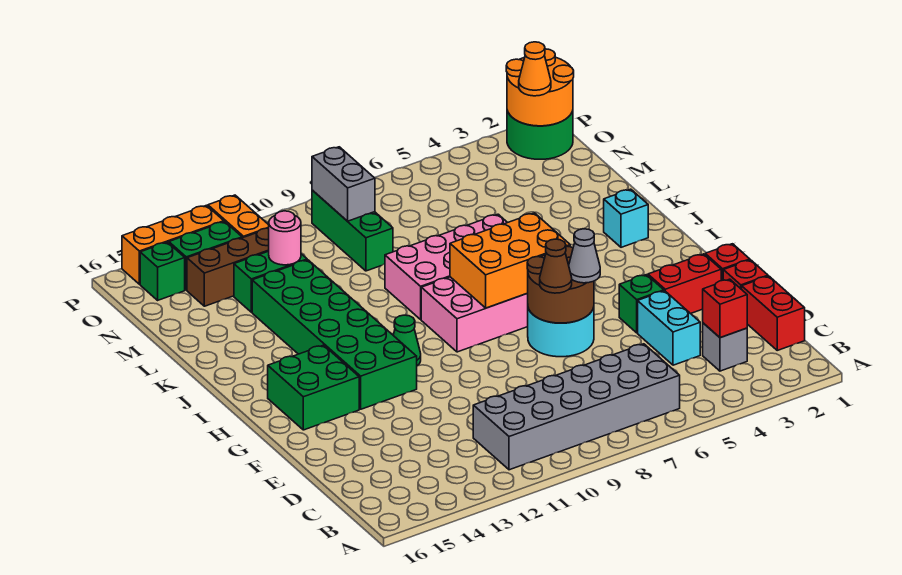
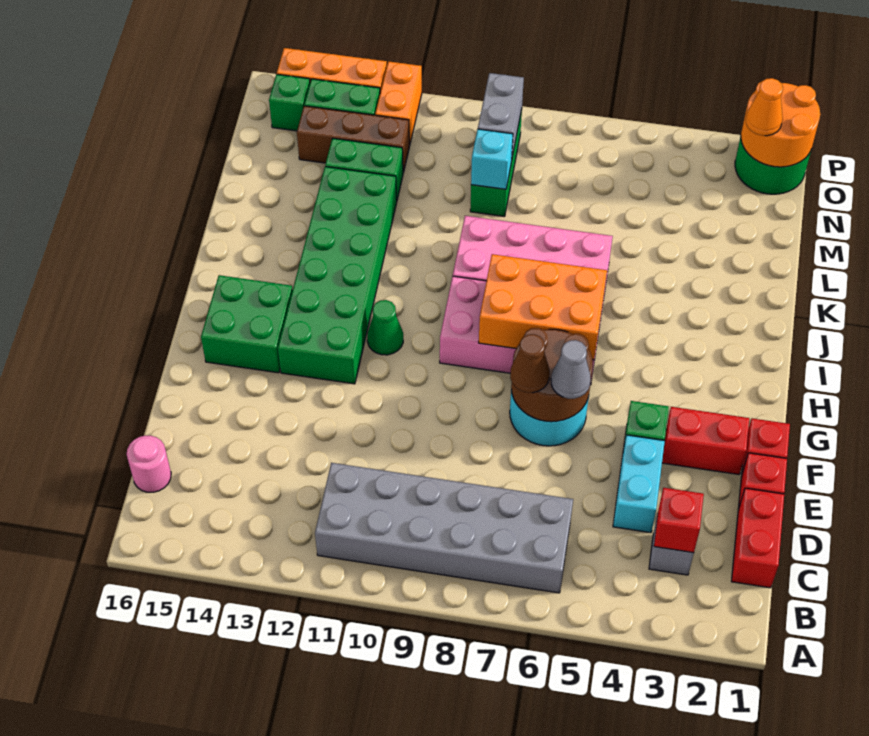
cyan 1x1 brick [604,189,648,247] -> cyan 1x1 brick moved to [471,129,513,189]
pink 1x1 round brick [269,211,301,265] -> pink 1x1 round brick moved to [127,436,171,492]

